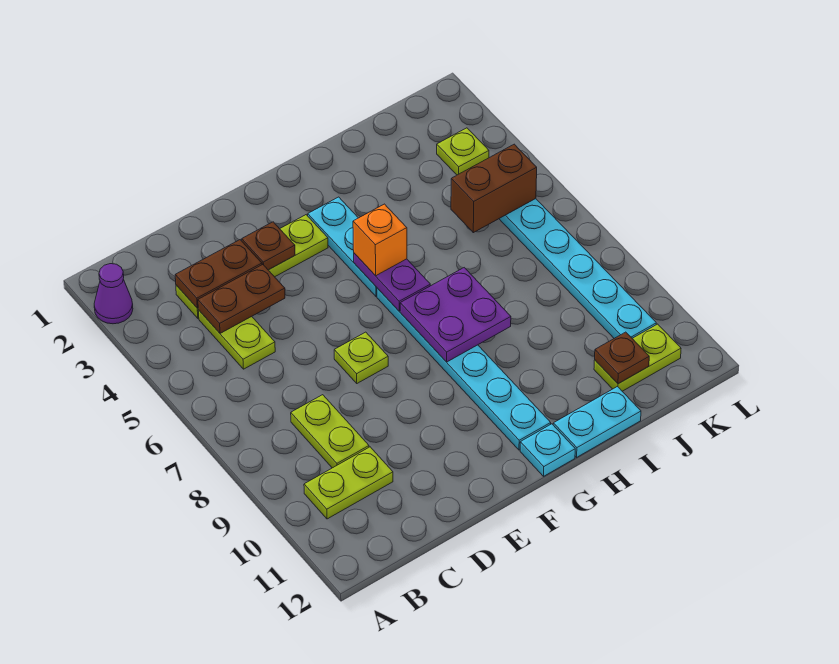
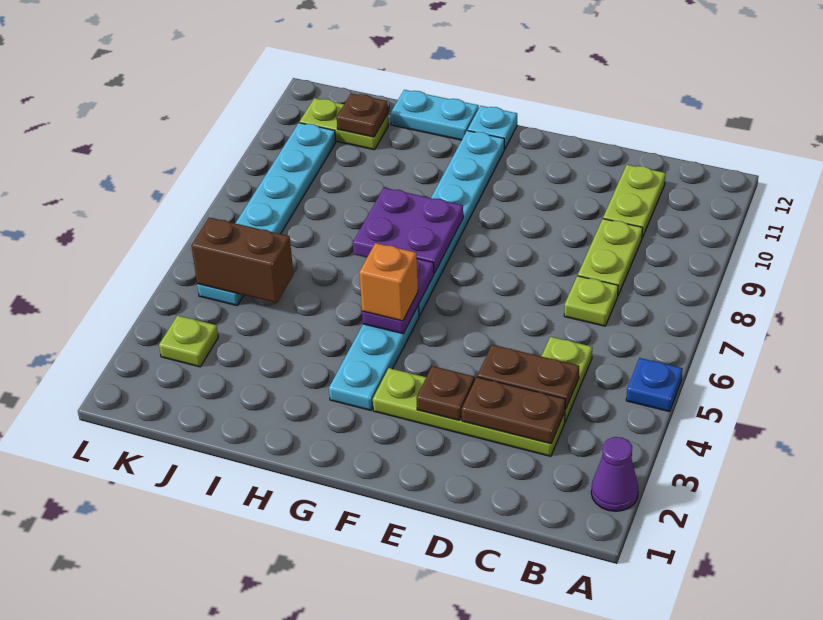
none -> blue 1x1 plate [626,358,683,412]
lime 1x2 plate [304,447,393,519] -> lime 1x2 plate turned to [603,165,666,238]
lime 1x1 plate [334,332,388,383] -> lime 1x1 plate moved to [564,276,618,326]

